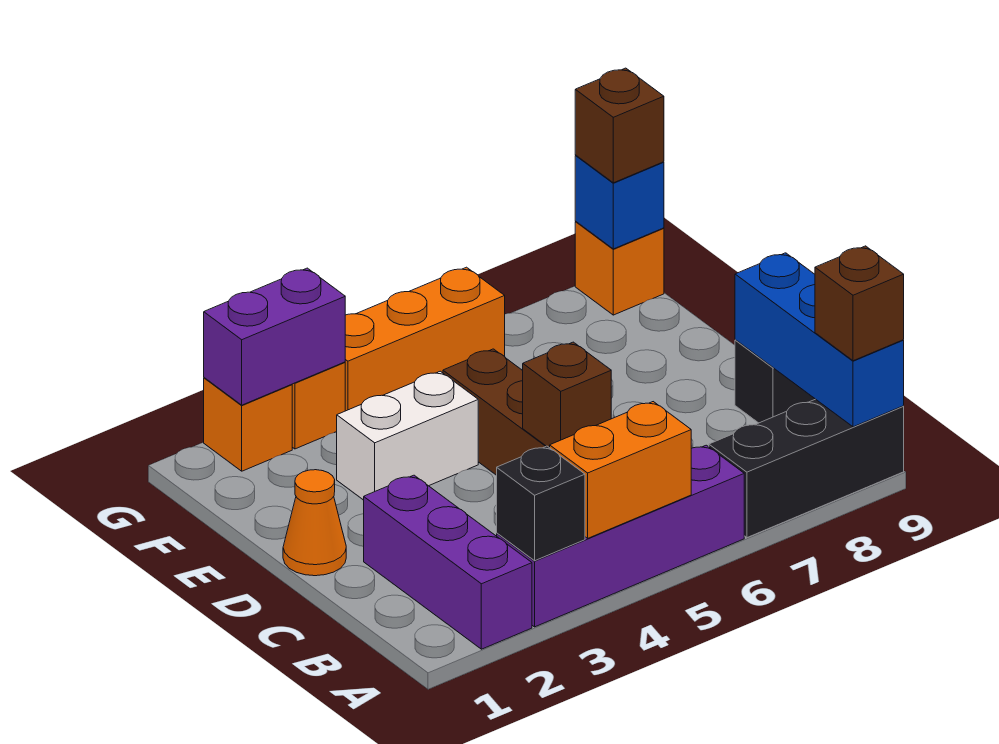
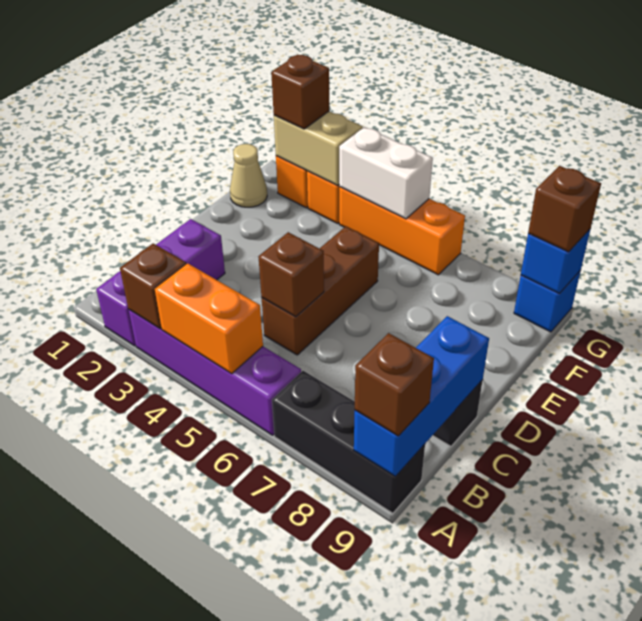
black 1x1 brick [497,446,585,561] -> brown 1x1 brick [120,243,186,329]
orange 1x1 cone [283,470,346,576] -> none
white 1x2 brick [337,371,478,500] -> white 1x2 brick moved to [339,127,433,219]
none -> tan 1x1 cone [230,144,267,207]
purple 1x2 brick [204,268,345,405] -> tan 1x2 brick [274,111,363,186]
none -> brown 1x1 brick [271,55,329,129]
orange 1x1 brick [575,222,664,315] -> blue 1x1 brick [514,270,581,332]

